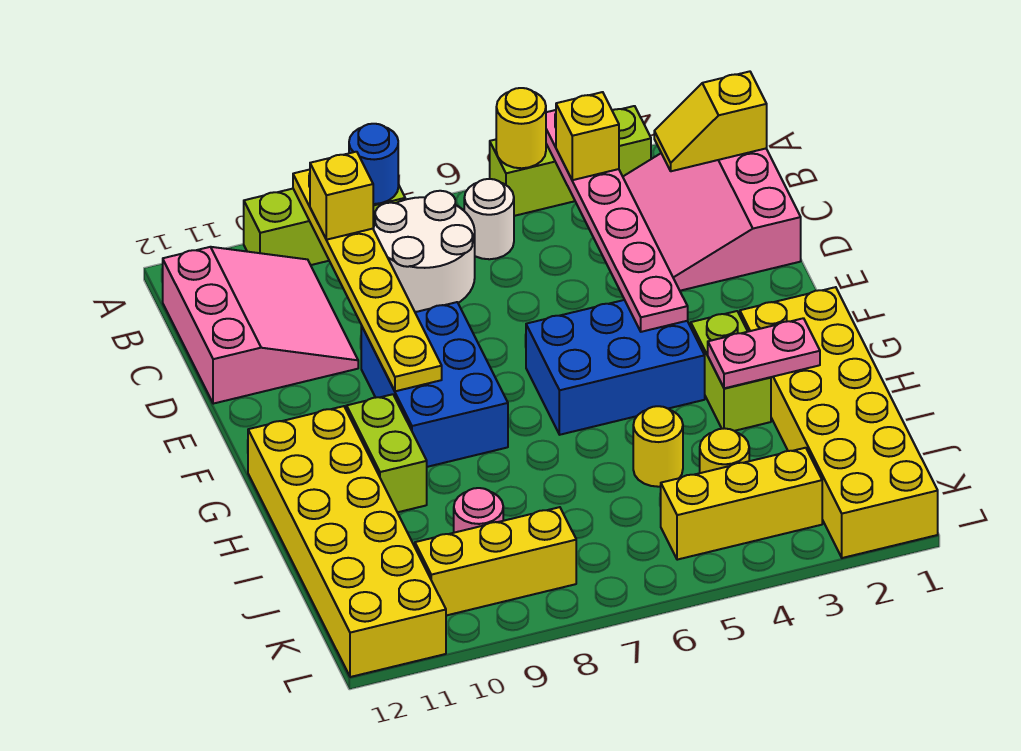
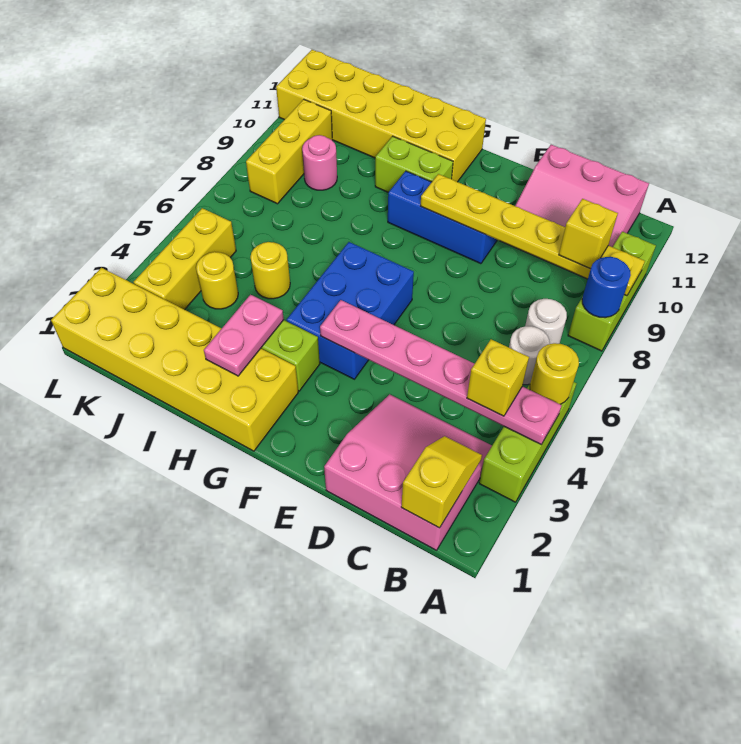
white 2x2 round brick [373,191,475,312] -> white 1x1 round brick [525,299,567,344]
blue 2x3 brick [361,302,508,467] -> blue 1x3 brick [388,171,497,264]

